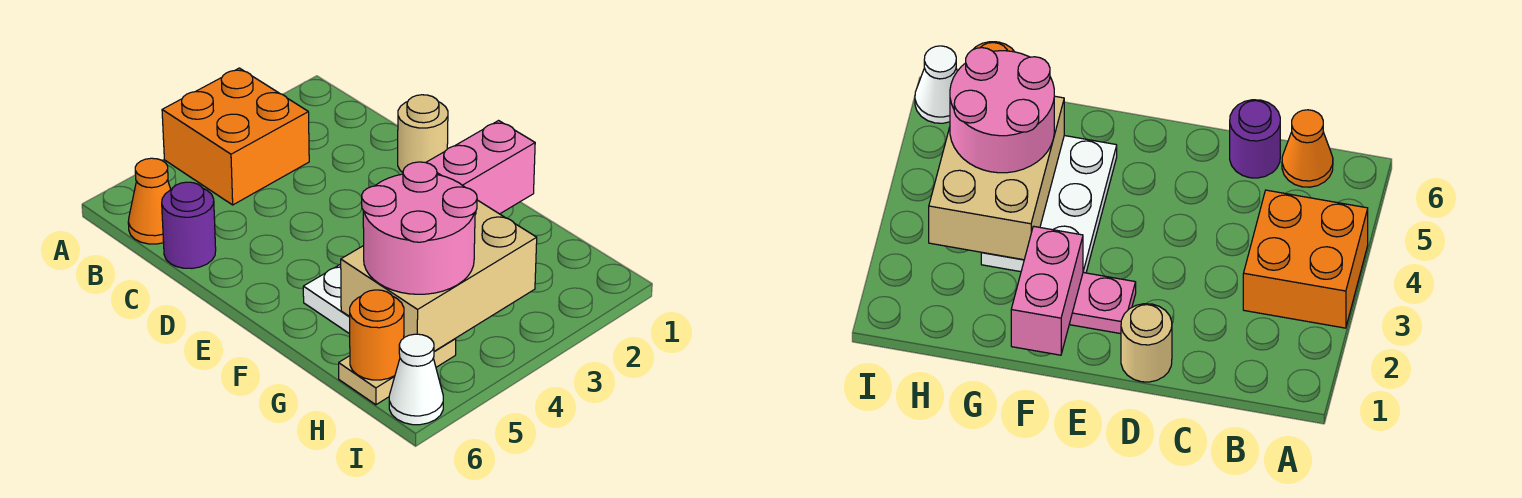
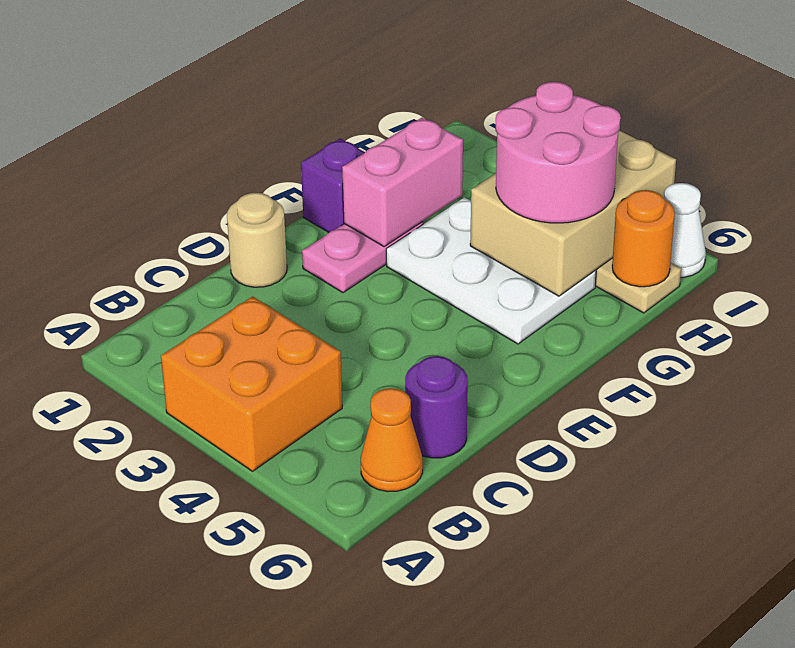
none -> purple 1x1 brick [301,139,365,233]
pink 1x2 brick [426,121,535,214] -> pink 1x2 brick turned to [342,118,463,246]
tan 2x3 brick [341,200,537,351] -> tan 2x3 brick turned to [470,131,676,296]

